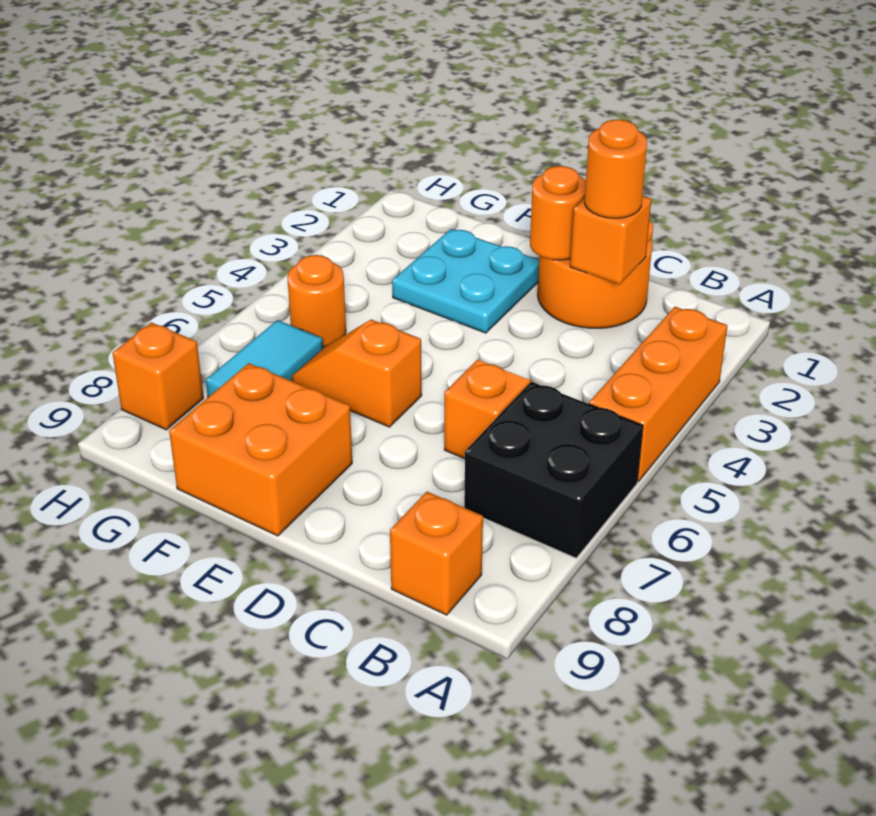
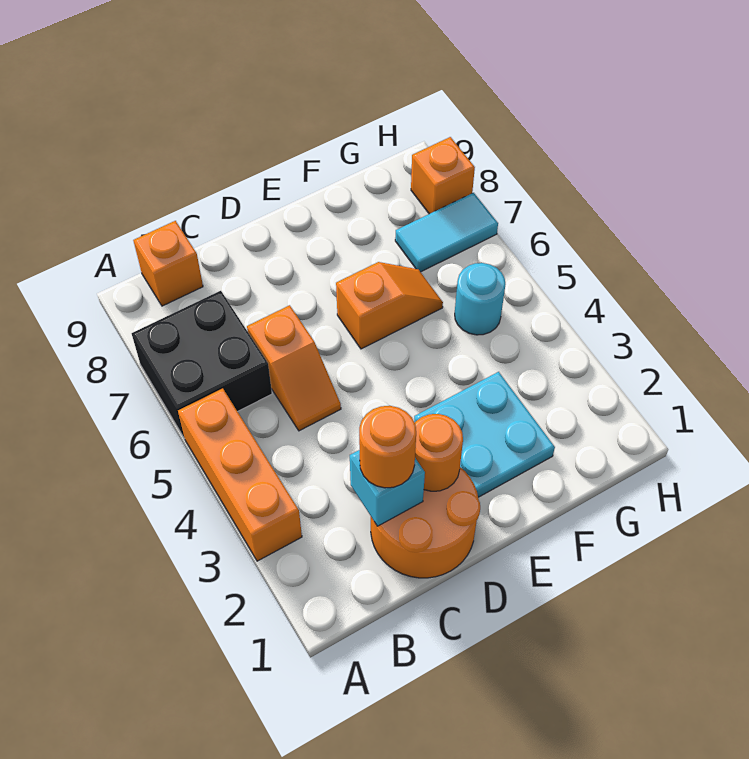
orange 1x1 brick [570,196,651,284] -> cyan 1x1 brick [350,450,425,526]
orange 2x2 brick [169,363,352,536] -> none
orange 1x1 round brick [287,255,346,348] -> cyan 1x1 round brick [455,263,506,335]
cyan 1x2 tile [206,320,323,397] -> cyan 1x2 tile turned to [395,193,498,272]

